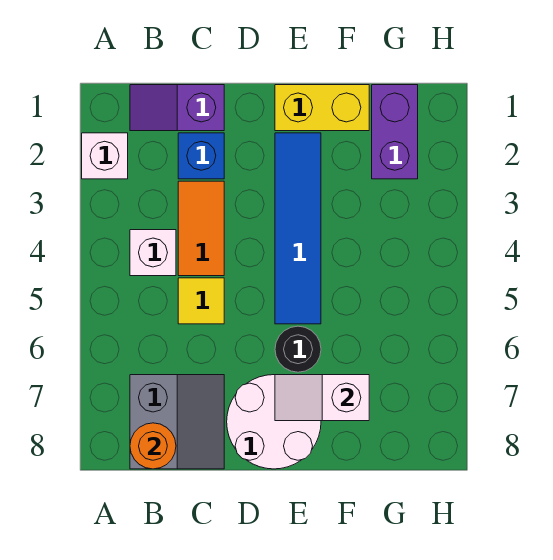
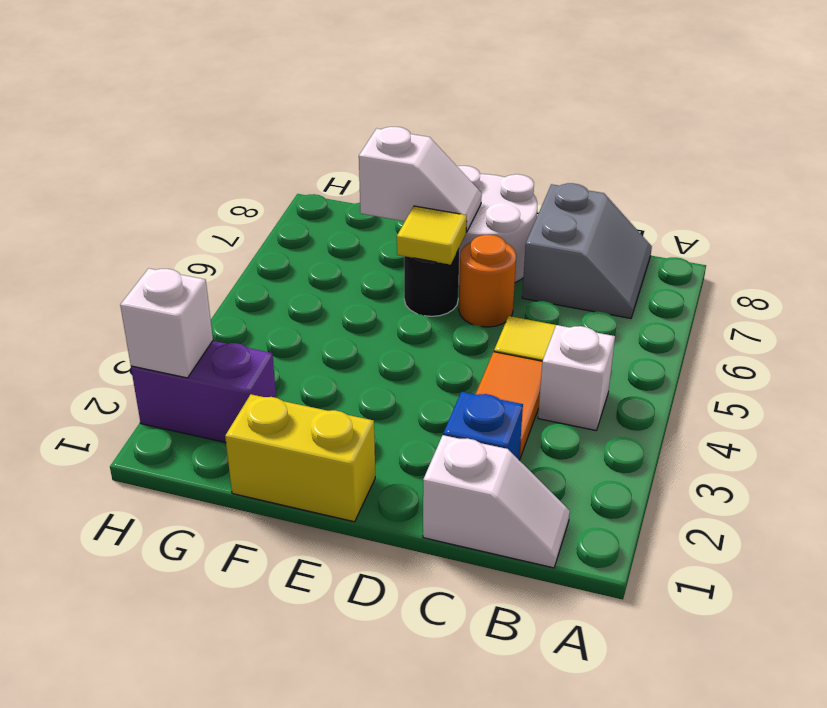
white 1x1 brick [82,133,128,179] -> white 1x1 brick moved to [120,268,213,378]
purple 1x2 slope [130,85,224,131] -> white 1x2 slope [423,435,570,568]
grey 2x2 slope [130,375,224,469] -> grey 2x2 slope turned to [522,183,652,318]
orange 1x1 round brick [130,423,176,469] -> orange 1x1 round brick moved to [459,235,516,327]
blue 1x4 tile [275,133,321,324] -> none
none -> yellow 1x1 tile [397,206,467,265]
purple 1x2 brick [372,85,418,179] -> purple 1x2 brick turned to [131,341,276,443]

